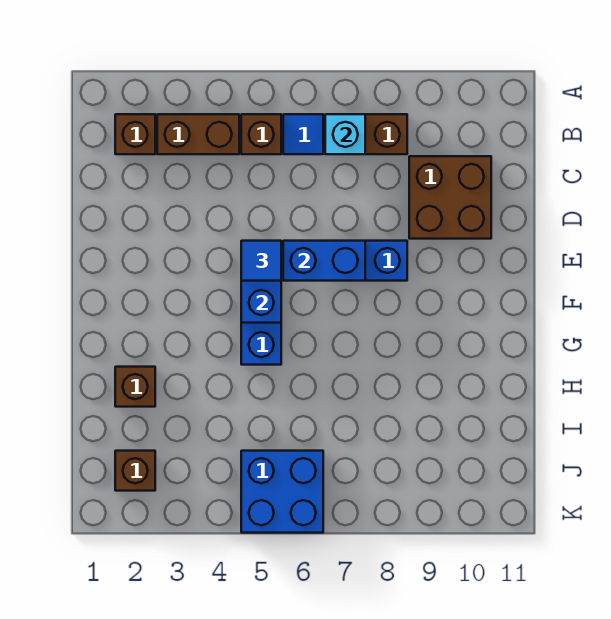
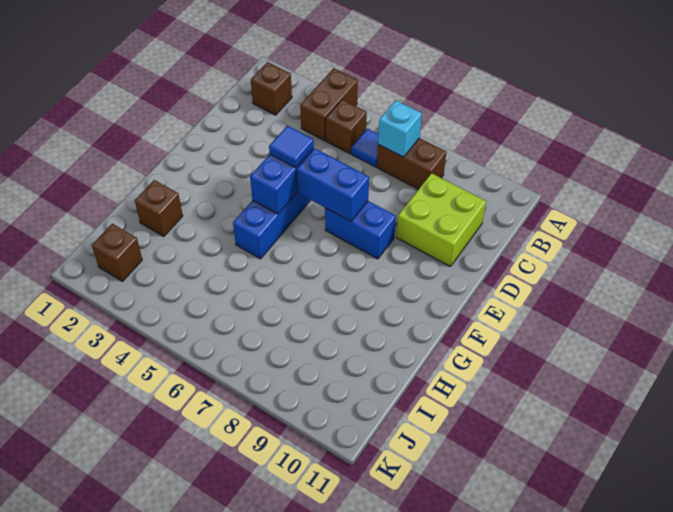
brown 1x2 brick [157,114,239,154] -> brown 1x2 brick turned to [300,68,358,141]
brown 2x2 brick [409,156,491,239] -> lime 2x2 brick [397,173,486,267]
blue 2x2 brick [241,451,323,533] -> none

